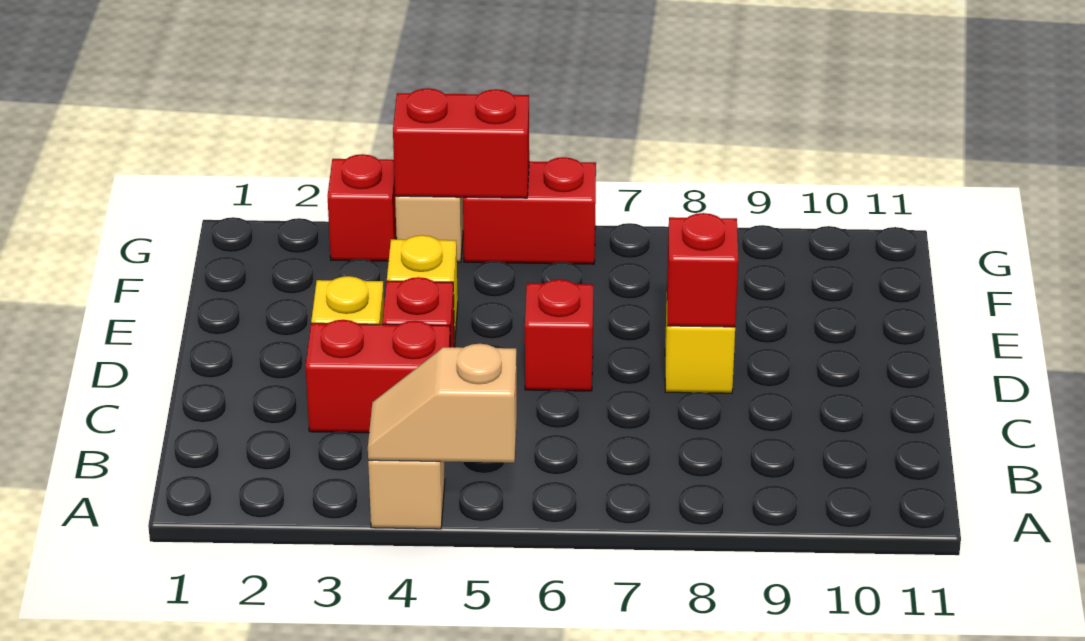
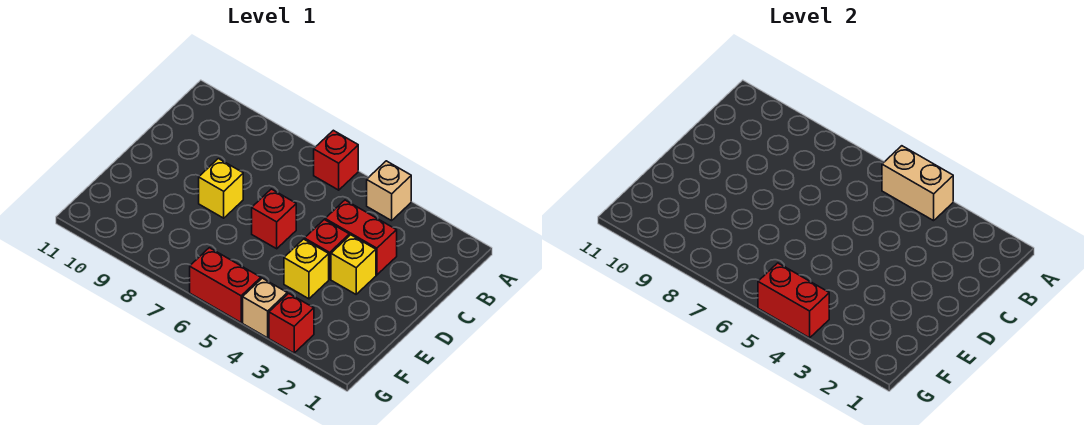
tan 1x2 slope [368,344,517,463] -> tan 1x2 brick [882,146,953,221]
red 1x1 brick [667,213,738,327] -> red 1x1 brick moved to [314,130,358,190]

